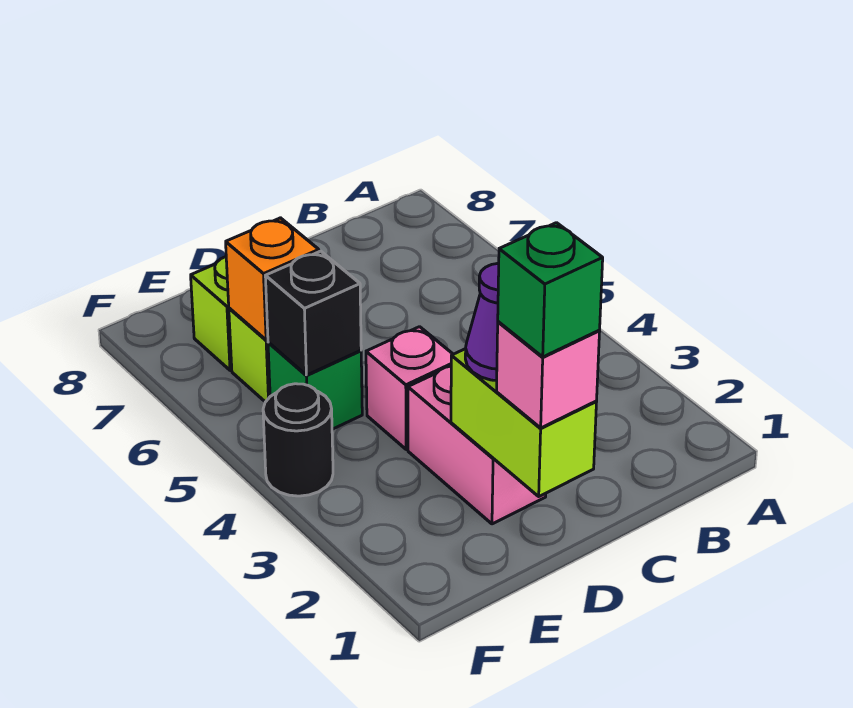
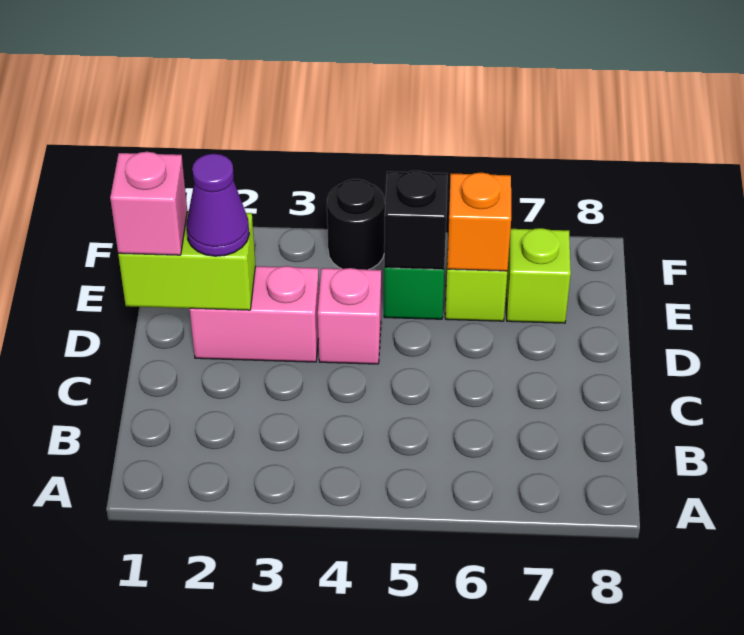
green 1x1 brick [498,223,603,357] -> none

